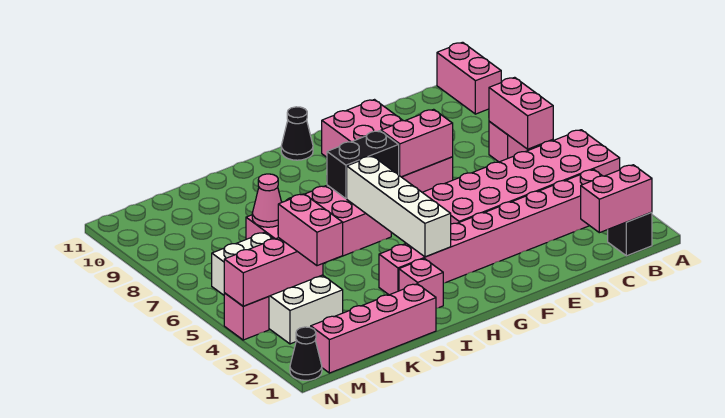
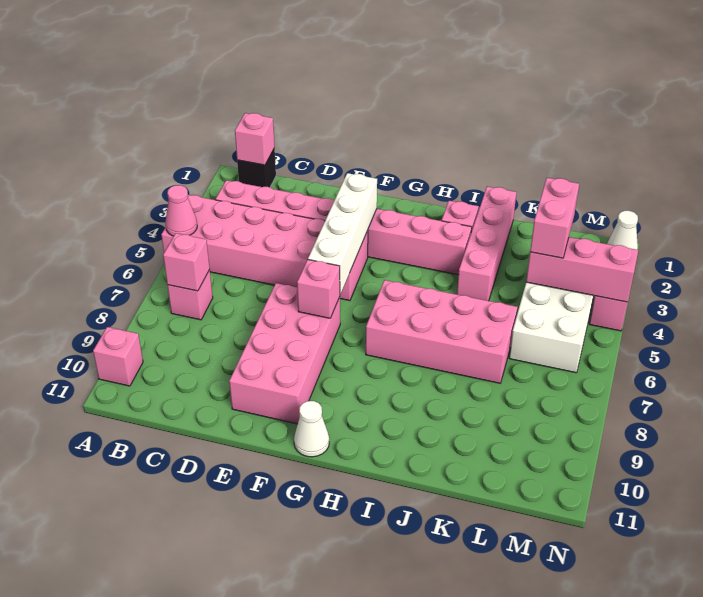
pink 1x2 brick [437,42,501,114] -> pink 1x1 brick [93,327,143,386]
pink 1x2 brick [581,165,652,233] -> pink 1x1 brick [235,113,275,165]
pink 1x2 brick [489,77,553,149] -> pink 1x1 brick [163,233,210,291]
pink 1x2 brick [381,109,453,177] -> pink 1x1 brick [297,260,340,318]
black 1x2 brick [327,131,399,198] -> none
black 1x1 cone [281,107,313,160] -> white 1x1 cone [294,401,329,457]
white 1x4 brick [347,156,451,257] -> white 1x4 brick moved to [308,173,377,294]
pink 1x4 brick [311,284,436,373] -> pink 1x4 brick turned to [457,186,516,301]
pink 1x1 cone [252,174,282,227] -> pink 1x1 cone moved to [165,185,197,236]
black 1x1 cone [290,327,322,380] -> white 1x1 cone [607,211,638,250]

